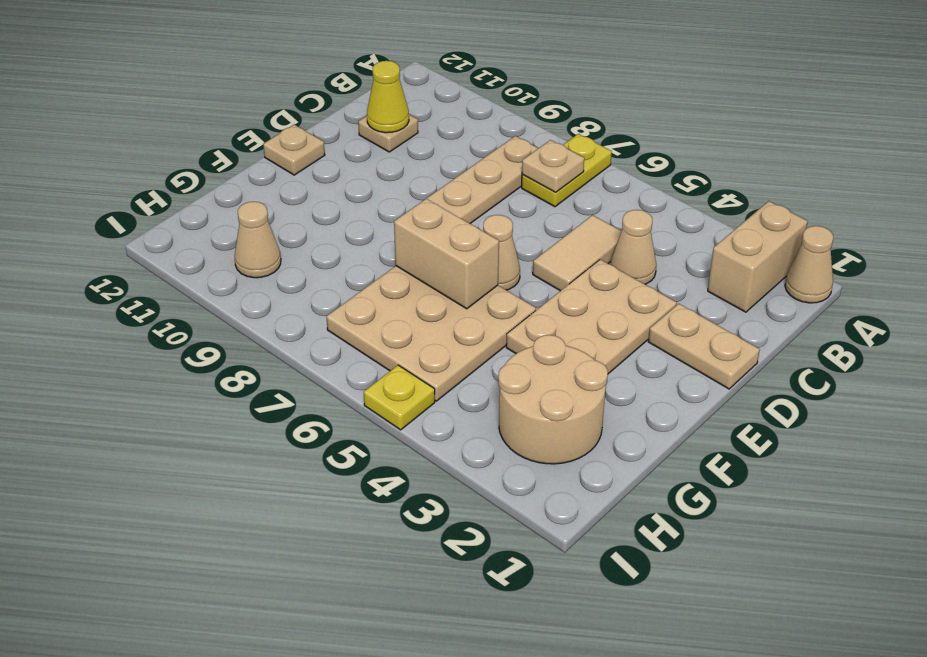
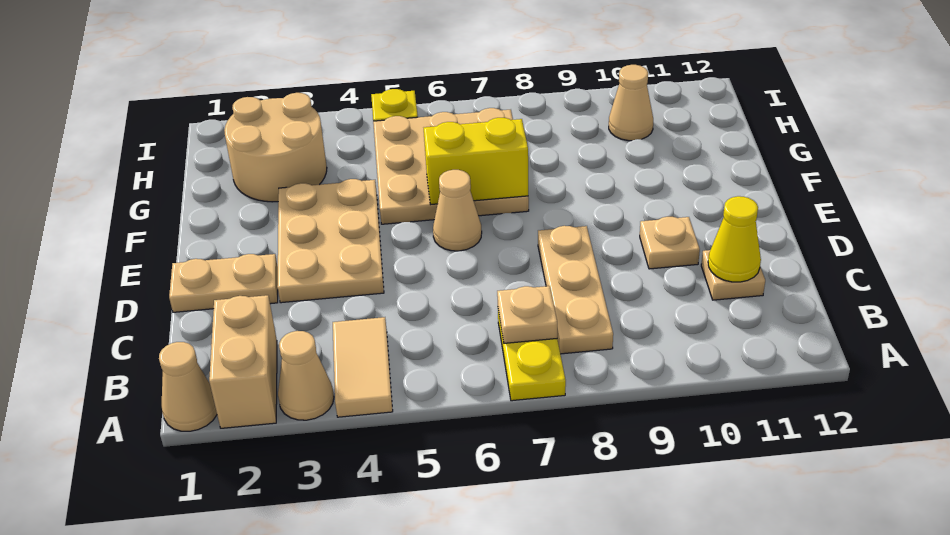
tan 1x1 cone [610,210,657,284] -> tan 1x1 cone moved to [278,331,334,420]
tan 1x2 tile [533,215,622,291] -> tan 1x2 tile moved to [333,317,393,417]
tan 1x1 plate [263,125,325,175] -> tan 1x1 plate moved to [640,217,700,269]
tan 1x2 brick [394,199,499,309] -> yellow 1x2 brick [424,118,528,204]

